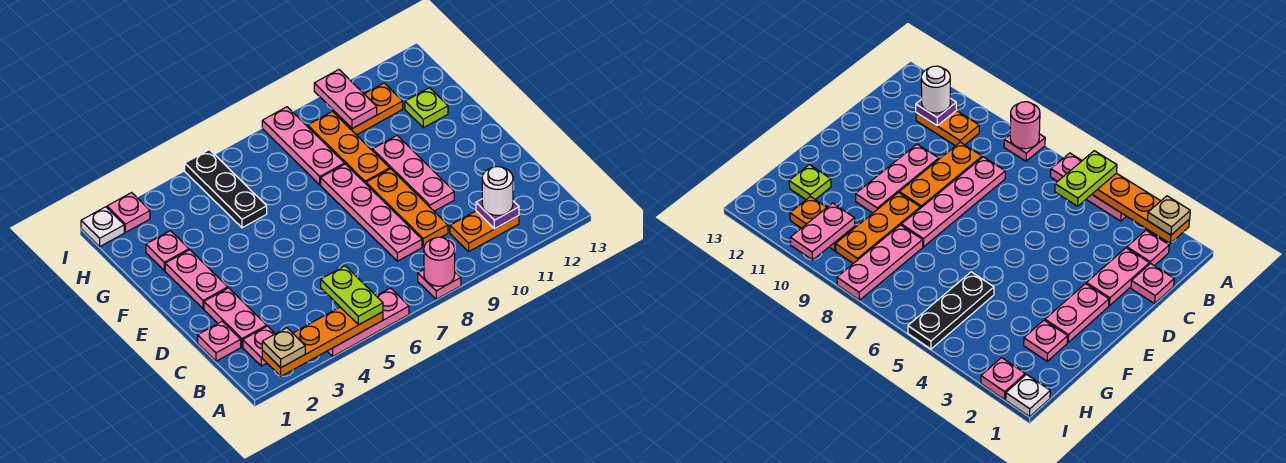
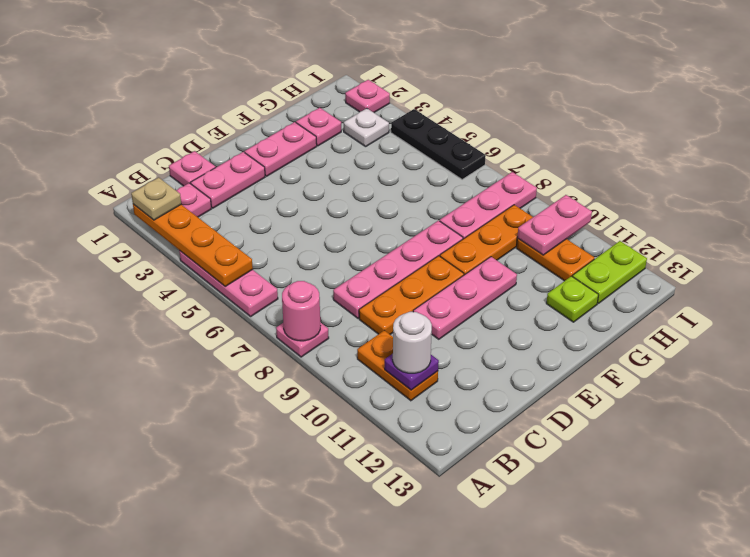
lime 1x2 plate [321,266,383,325] -> lime 1x2 plate moved to [572,241,647,303]
black 1x3 plate [185,150,267,228] -> black 1x3 plate turned to [391,109,486,179]
white 1x1 plate [81,207,124,247] -> white 1x1 plate moved to [344,108,389,147]

